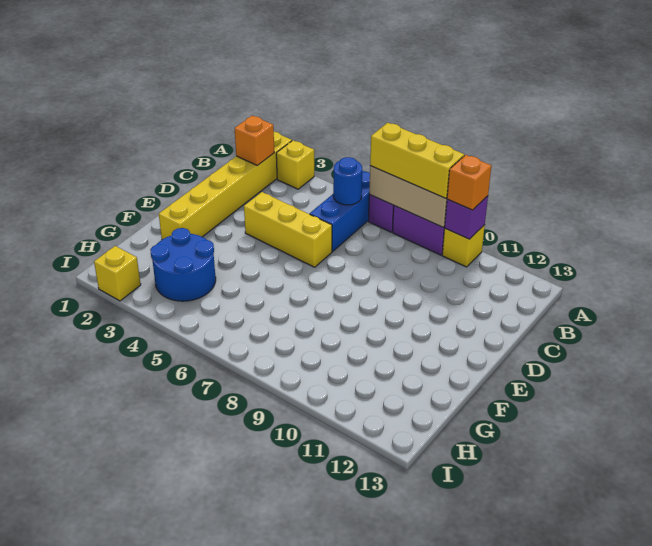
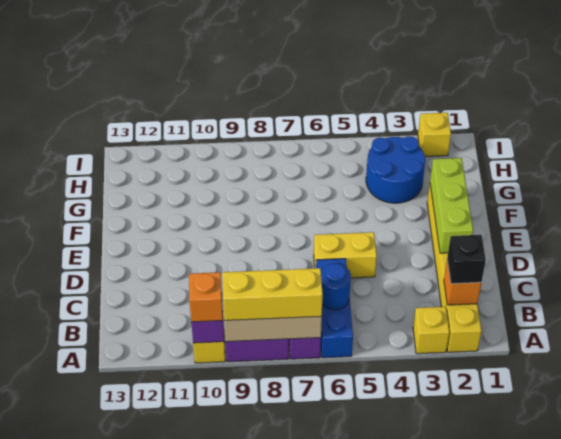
none -> black 1x1 brick [447,235,486,284]
none -> lime 1x3 brick [430,158,473,253]
yellow 1x3 brick [244,192,332,267] -> yellow 1x2 brick [314,232,377,278]

